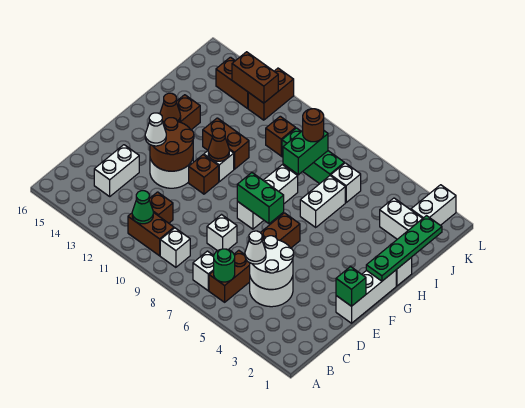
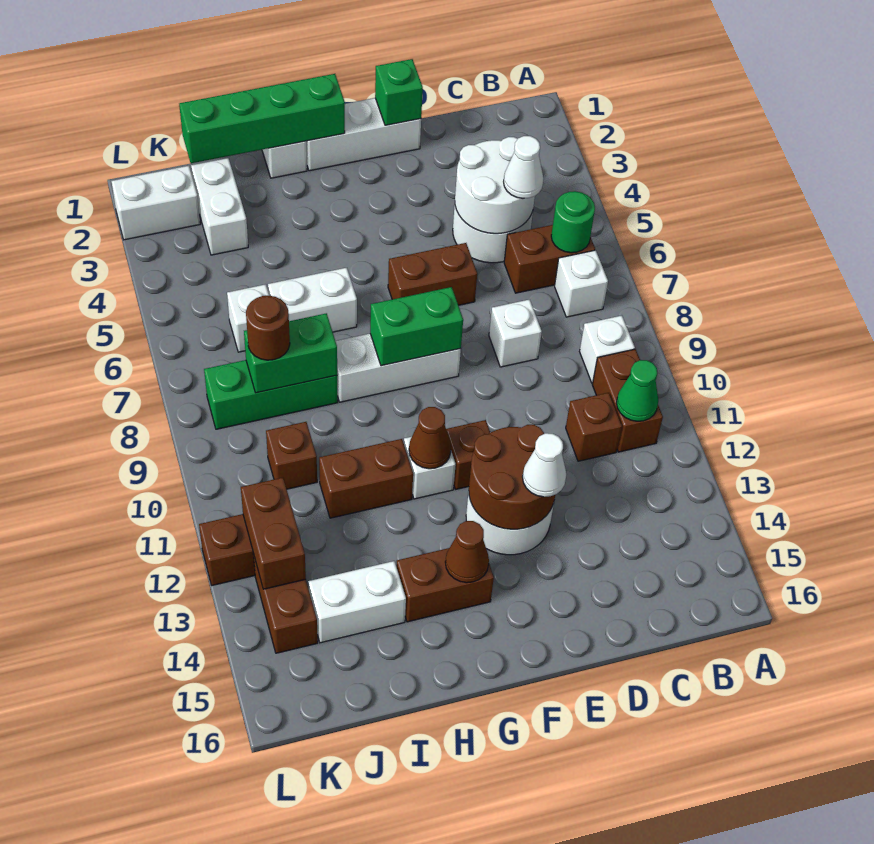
white 1x2 brick [94,145,139,196] -> white 1x2 brick moved to [308,561,406,643]
green 1x2 brick [237,173,284,224] -> green 1x2 brick turned to [370,287,463,366]
green 1x4 plate [366,216,442,281] -> green 1x4 brick [179,74,345,163]
brown 1x2 brick [203,118,249,169] -> brown 1x2 brick turned to [319,439,413,518]
green 1x3 brick [282,128,344,184] -> green 1x3 brick turned to [204,360,338,429]

